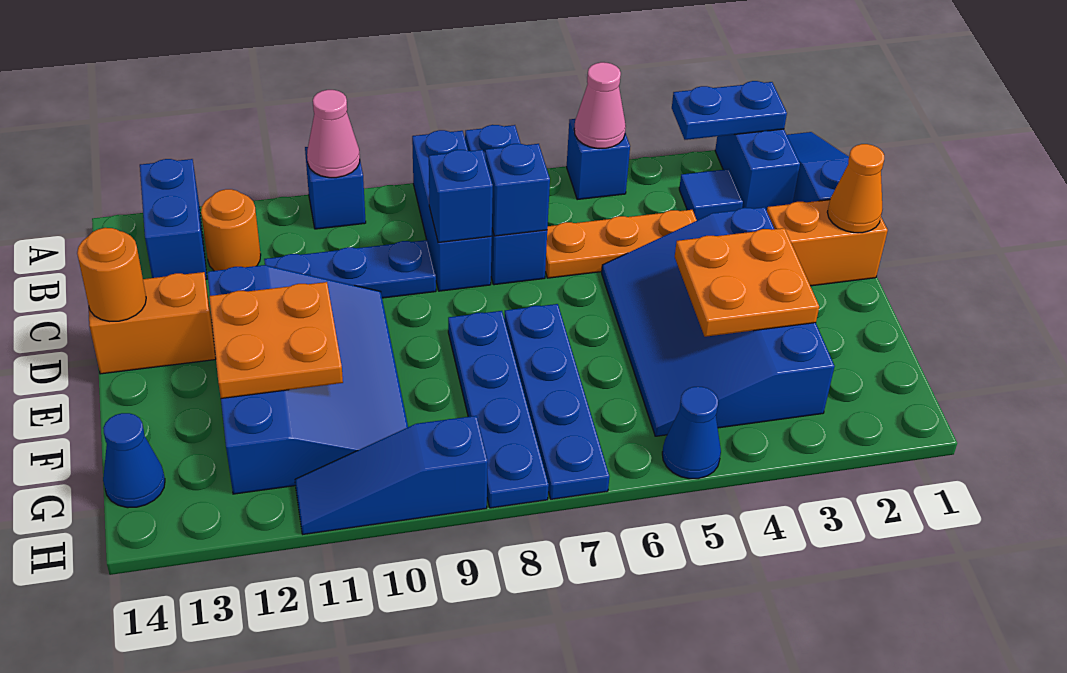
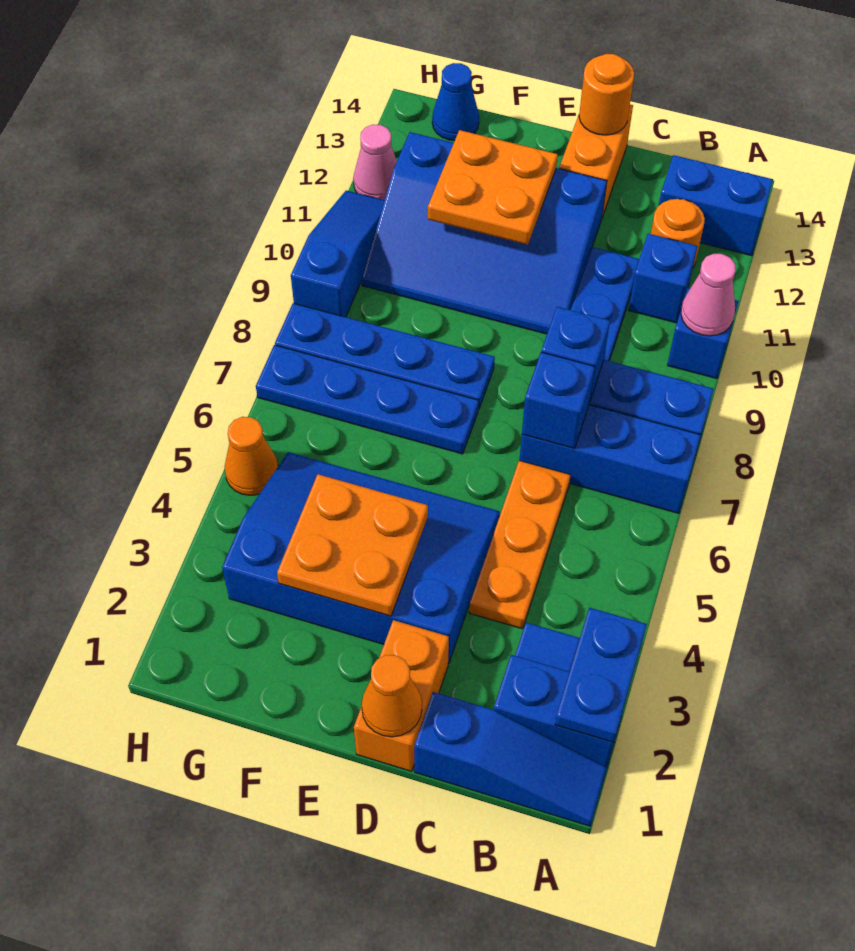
blue 1x1 brick [567,119,630,200] -> blue 1x1 brick moved to [629,234,697,323]
pink 1x1 cone [574,62,626,148] -> pink 1x1 cone moved to [353,124,397,200]
blue 1x1 cone [662,387,721,479] -> orange 1x1 cone [225,417,278,495]

